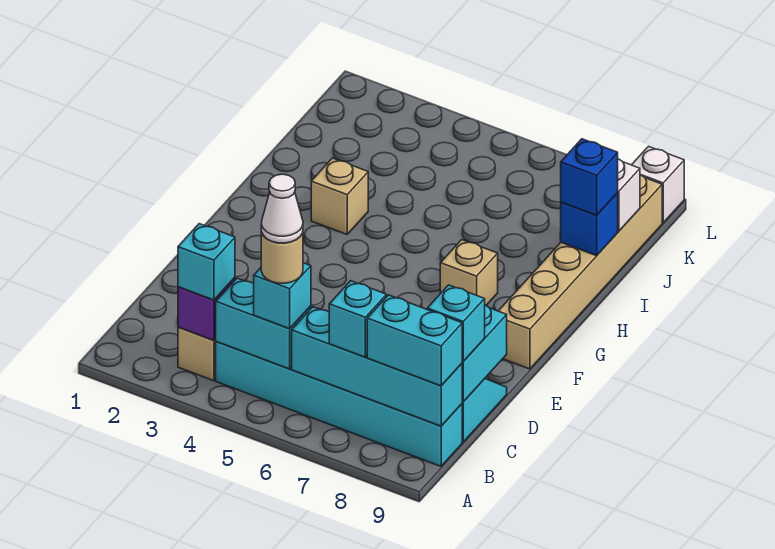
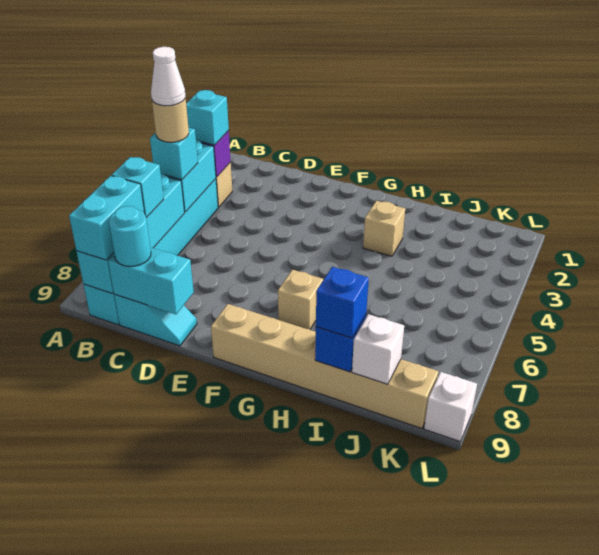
cyan 1x1 brick [427,285,485,361] -> cyan 1x1 round brick [109,206,151,267]

